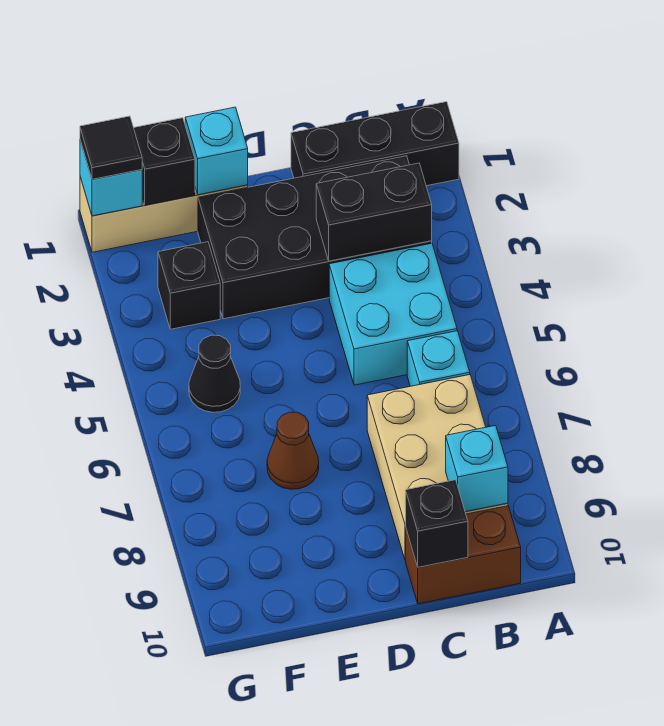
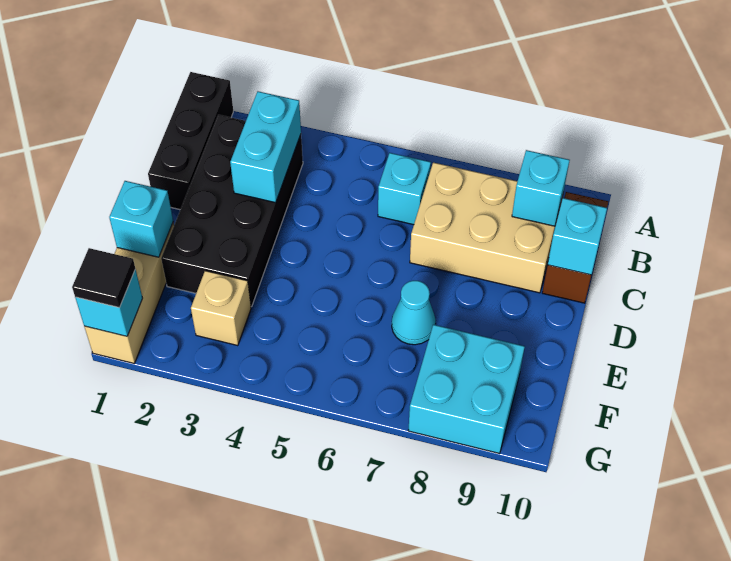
black 1x2 brick [316,163,432,261] -> cyan 1x2 brick [230,91,301,203]
cyan 2x2 brick [329,243,457,385] -> cyan 2x2 brick moved to [408,325,525,453]
black 1x1 brick [406,480,468,567] -> cyan 1x1 brick [548,198,607,275]
brown 1x1 cone [267,412,319,489] -> cyan 1x1 cone [392,281,436,345]
black 1x1 brick [134,118,195,205] -> none
black 1x1 brick [158,242,220,329] -> tan 1x1 brick [191,271,251,346]
black 1x1 cone [189,335,240,412] -> none

